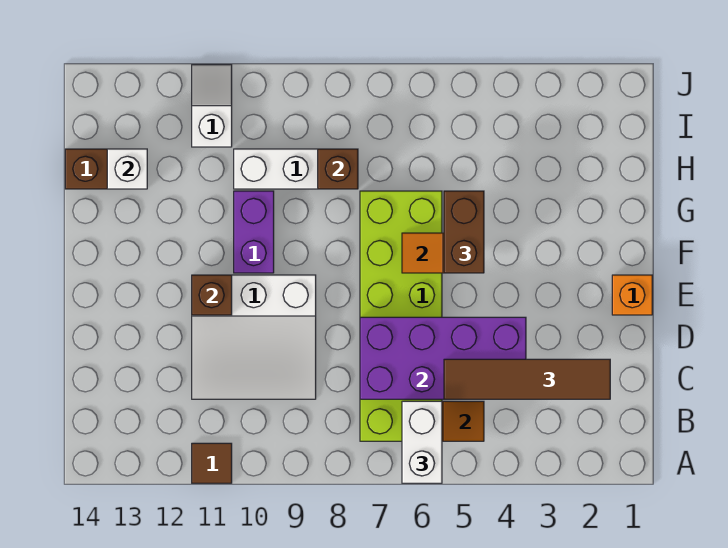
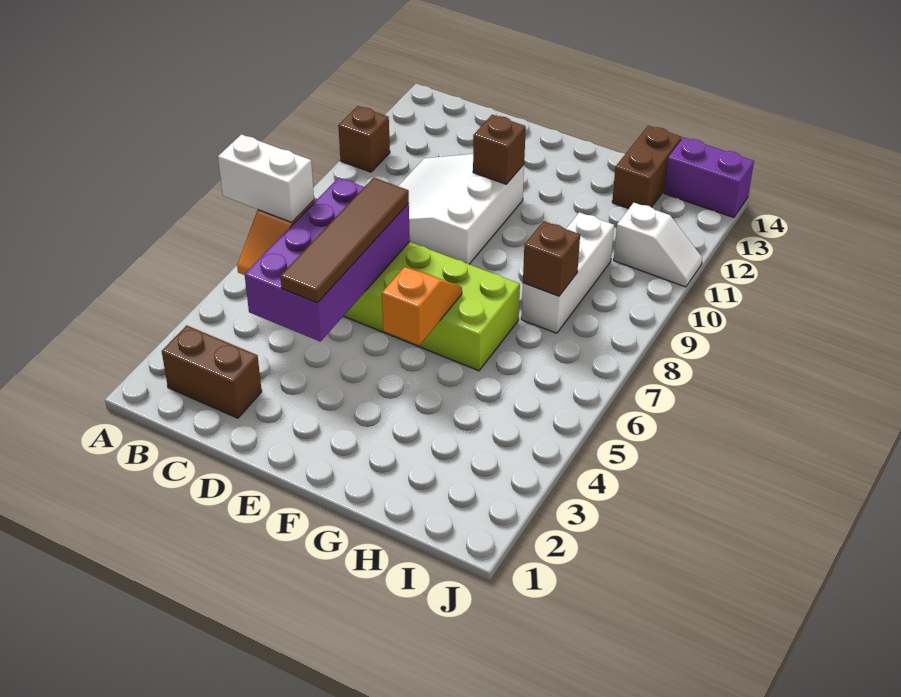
brown 1x1 tile [192,443,232,483] -> brown 1x1 brick [338,106,390,172]
brown 1x4 tile [444,359,610,399] -> brown 1x4 tile moved to [280,178,409,303]
orange 1x1 brick [612,275,652,315] -> none
brown 1x2 brick [444,191,484,273] -> brown 1x2 brick moved to [162,325,262,418]
purple 1x2 brick [234,191,274,273] -> purple 1x2 brick moved to [664,137,754,218]
white 1x1 brick [107,149,147,189] -> none

